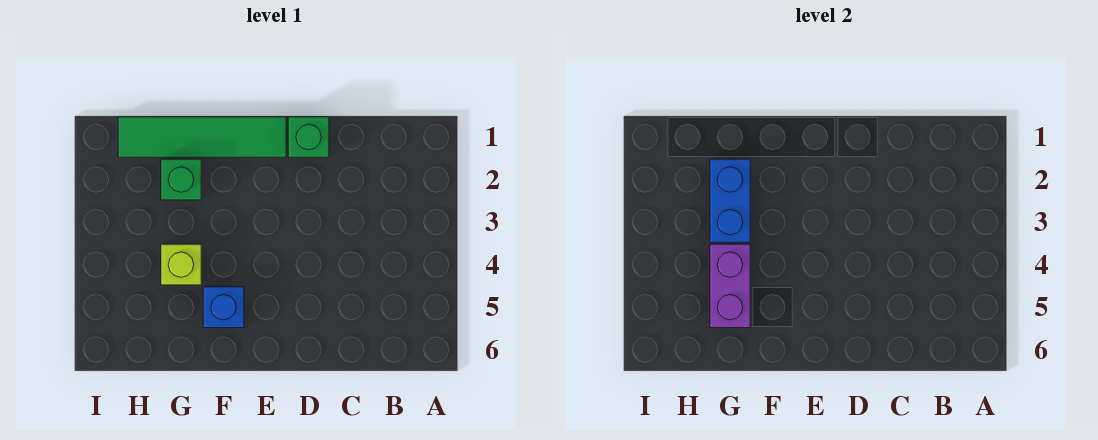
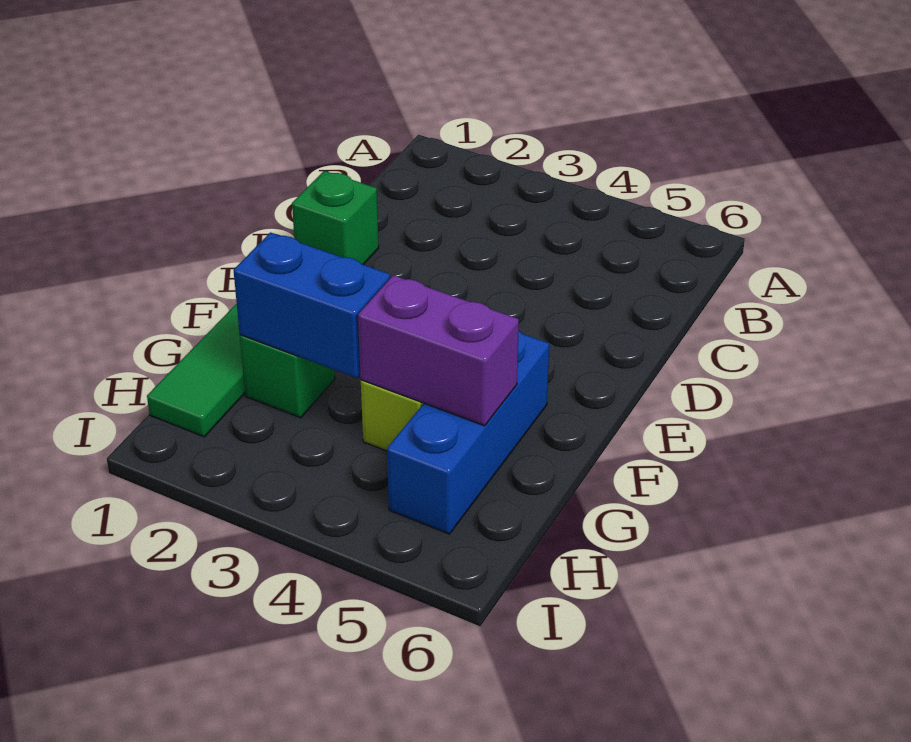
blue 1x1 brick [203,287,244,328] -> blue 1x3 brick [387,331,549,534]

